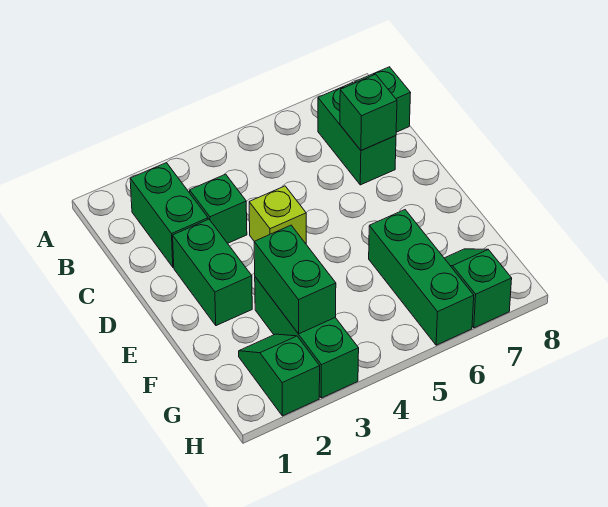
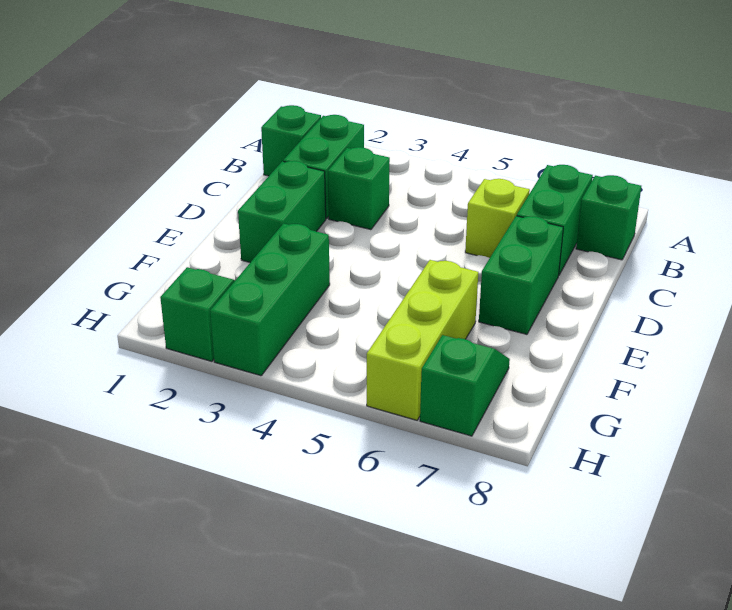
green 1x1 brick [340,74,397,151] -> green 1x1 brick moved to [261,105,321,176]
lime 1x1 brick [249,186,306,244] -> lime 1x1 brick moved to [465,179,530,258]
green 1x2 brick [254,225,336,334] -> green 1x2 brick moved to [479,216,563,334]
green 1x3 brick [369,210,474,345] -> lime 1x3 brick [367,260,478,420]

